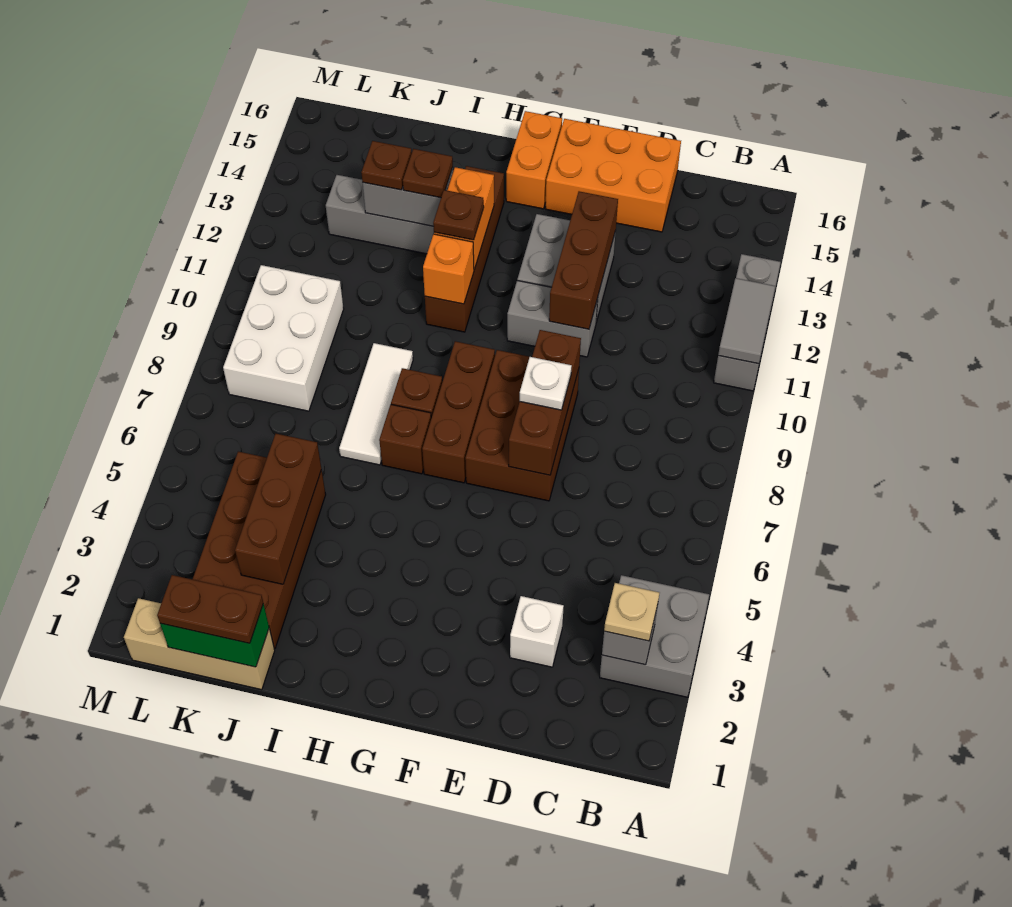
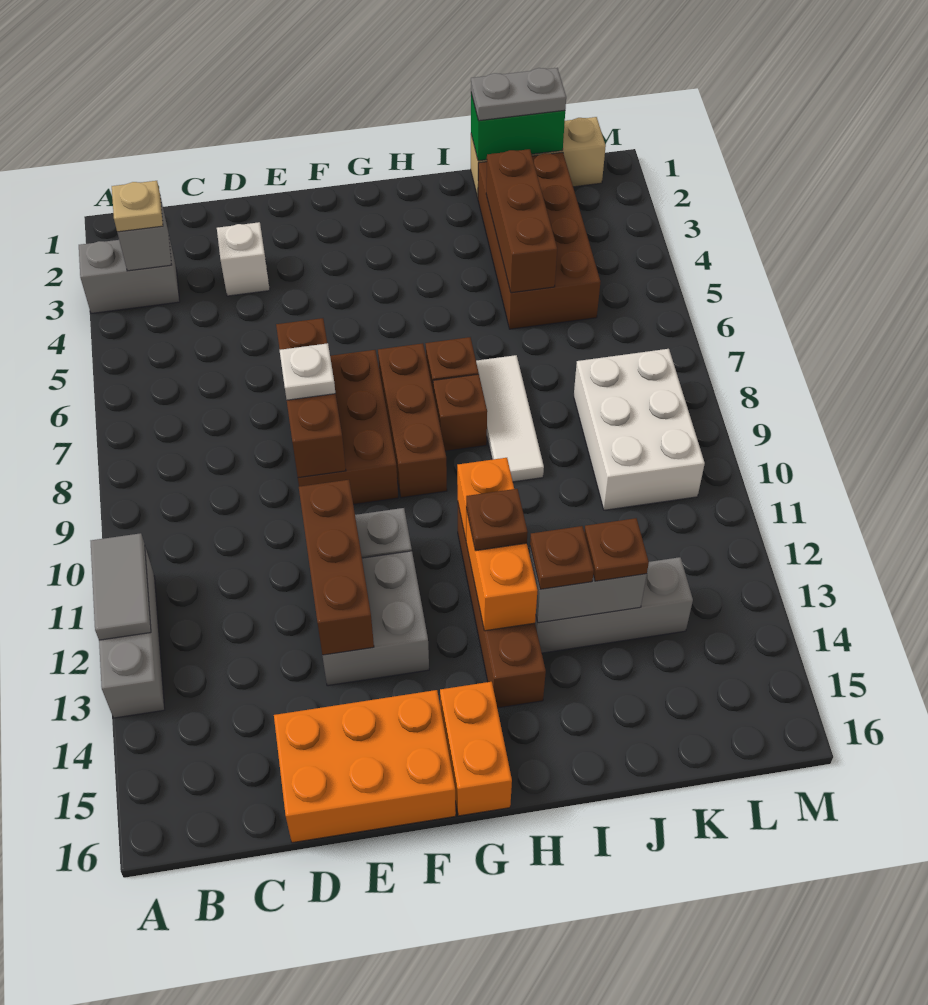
grey 2x2 brick [600,575,709,697] -> grey 1x2 brick [79,237,180,314]
brown 1x2 plate [157,575,263,643] -> grey 1x2 plate [471,68,566,121]

